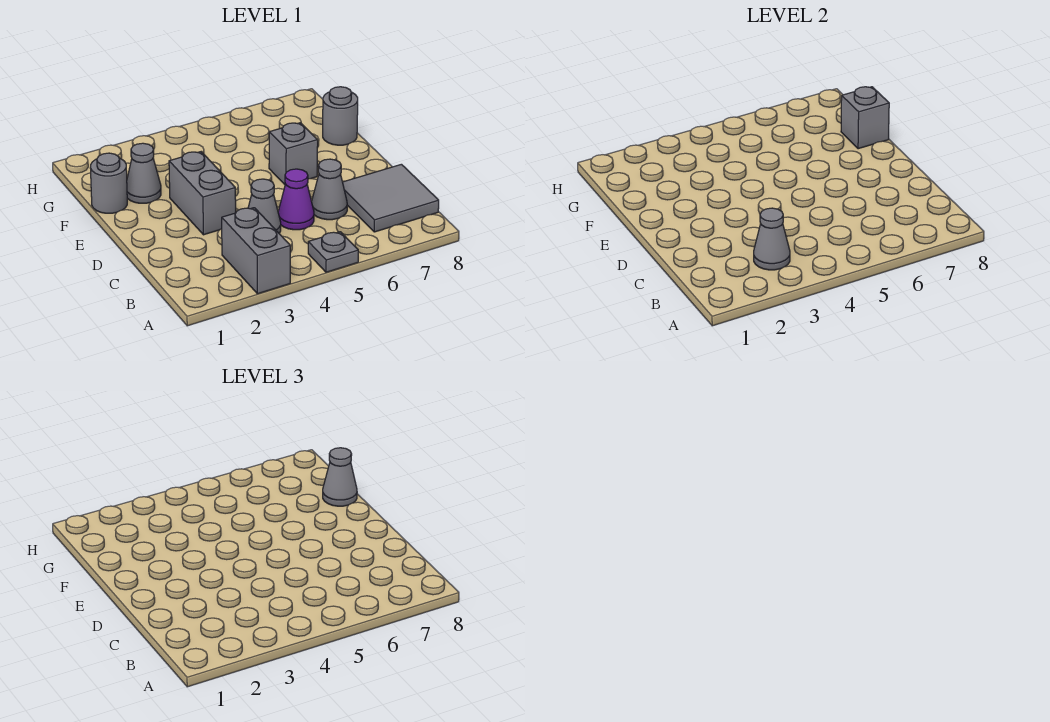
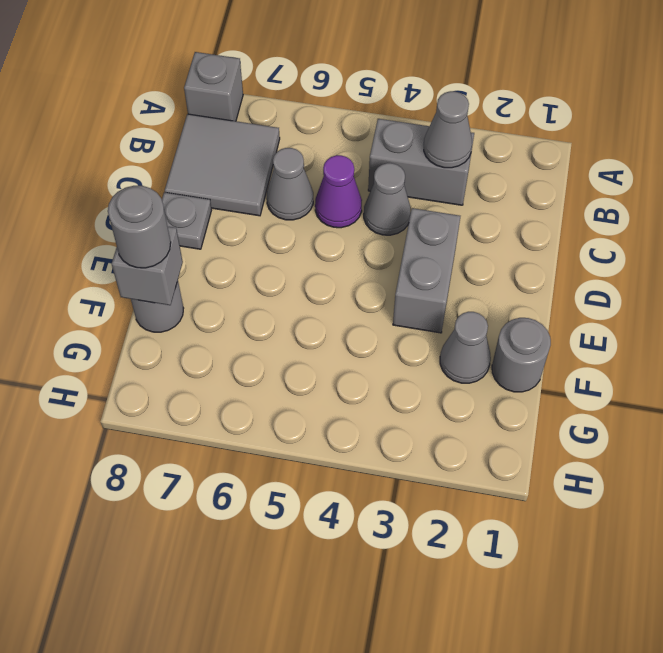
grey 1x2 brick [222,208,290,294] -> grey 1x2 brick turned to [368,119,474,205]
grey 1x1 plate [308,232,358,272] -> grey 1x1 plate moved to [162,192,212,249]
grey 1x1 brick [269,123,318,185] -> grey 1x1 brick moved to [184,52,243,121]
grey 1x1 cone [323,448,357,506] -> grey 1x1 round brick [108,186,171,268]

